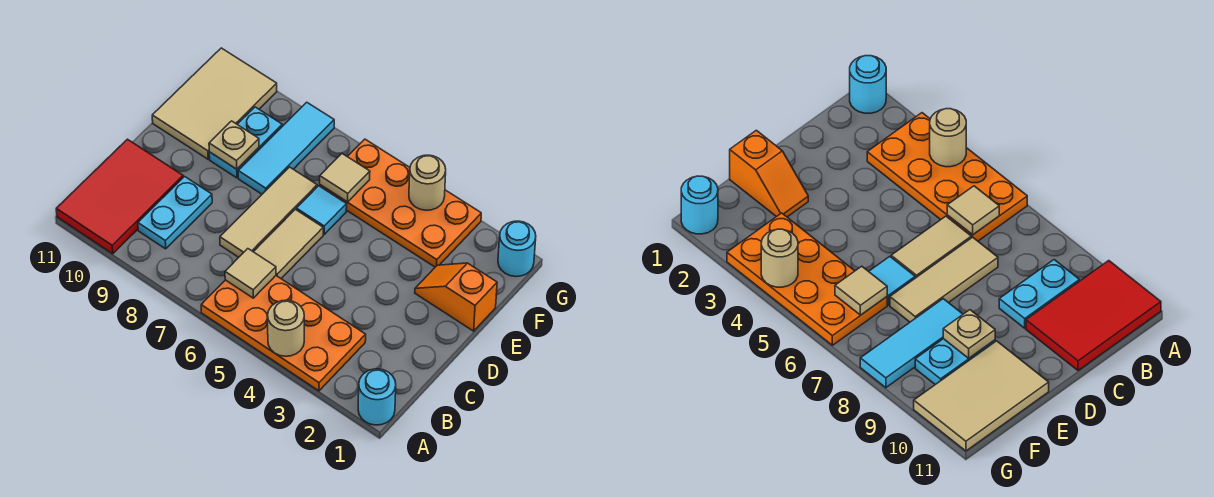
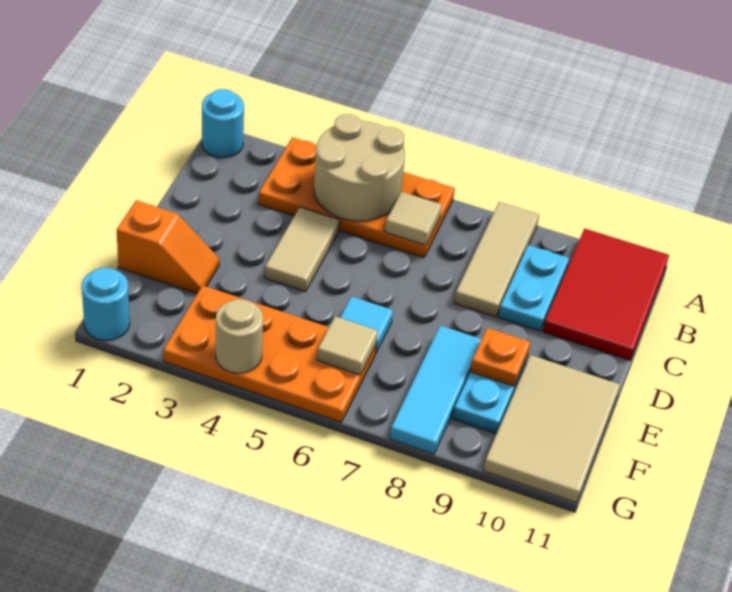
tan 1x1 round brick [268,300,304,356] -> tan 2x2 round brick [314,114,405,221]
tan 1x2 tile [254,209,323,278] -> tan 1x2 tile moved to [265,207,340,292]
tan 1x3 tile [220,167,317,257] -> tan 1x3 tile moved to [454,202,539,317]
tan 1x1 plate [209,121,259,169] -> orange 1x1 plate [470,328,530,386]

